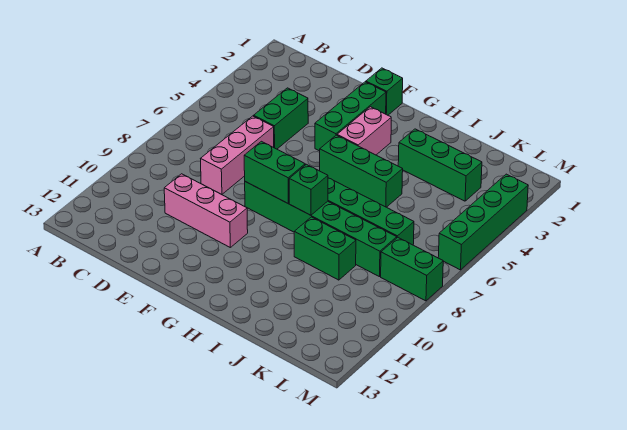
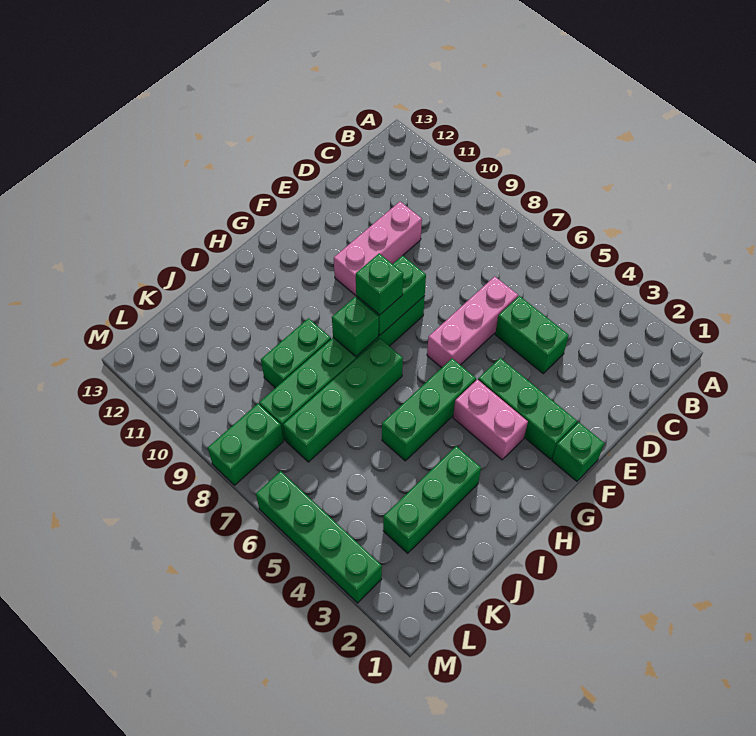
pink 1x3 brick [201,116,274,195] -> pink 1x3 brick turned to [427,276,518,368]
none -> green 1x1 brick [356,254,403,315]

